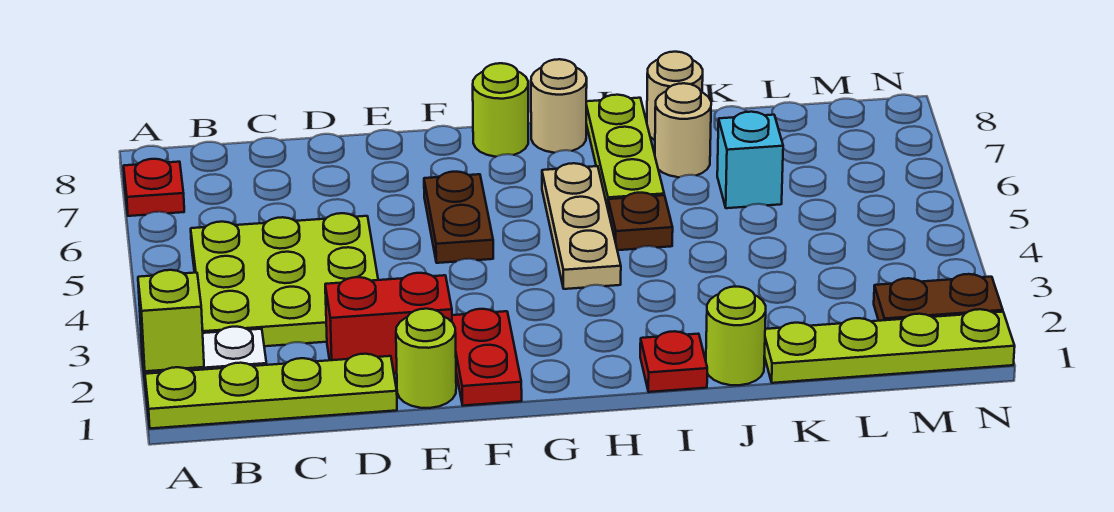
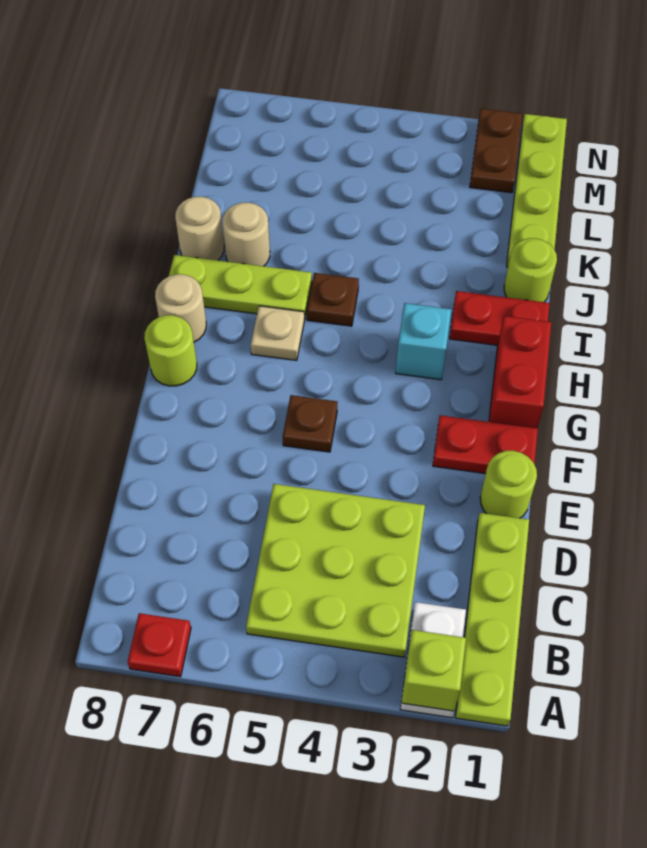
red 1x2 brick [325,273,452,373] -> red 1x2 brick moved to [489,316,551,428]
brown 1x2 plate [424,172,493,263] -> brown 1x1 plate [283,395,338,452]
tan 1x3 plate [542,163,621,289] -> tan 1x1 plate [251,306,304,360]
red 1x1 plate [640,331,707,392] -> red 1x2 plate [450,291,550,345]
cyan 1x1 brick [717,112,783,208] -> cyan 1x1 brick moved to [396,303,451,380]

